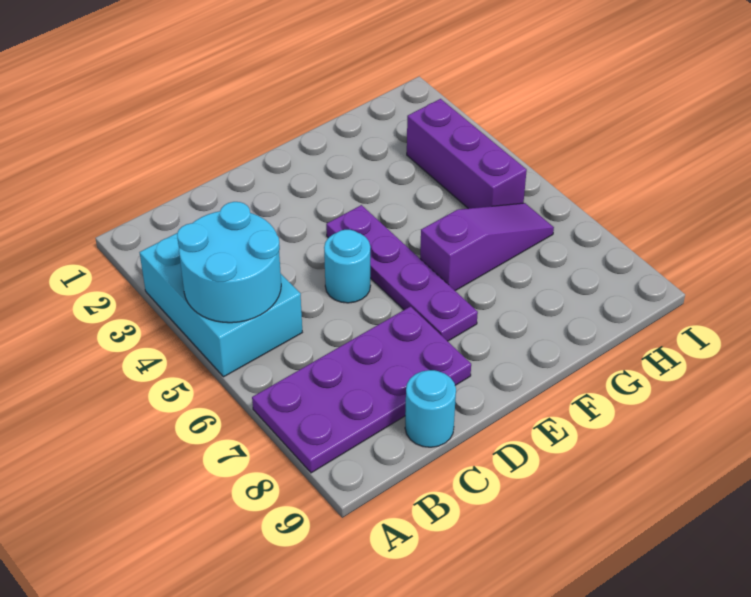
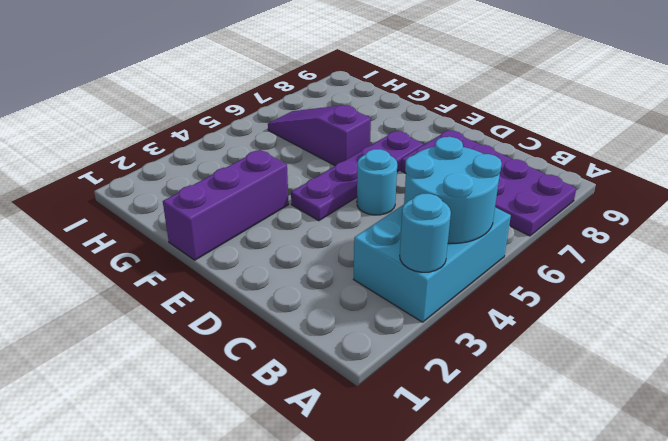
cyan 1x1 round brick [405,370,456,447] -> cyan 1x1 round brick moved to [400,194,451,272]
purple 1x3 brick [407,99,527,209] -> purple 1x3 brick moved to [163,150,289,260]

